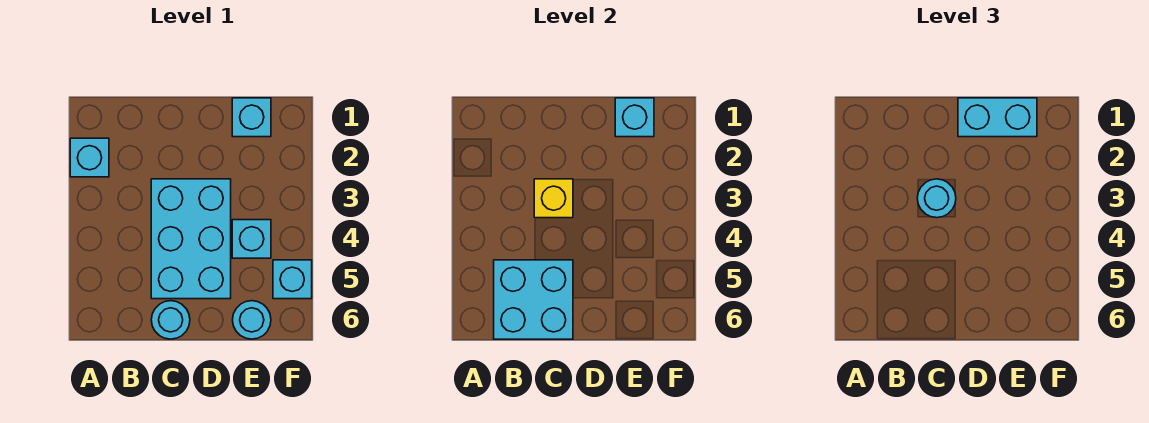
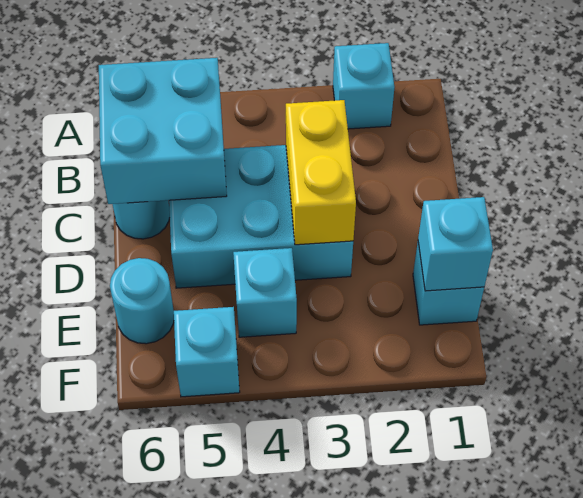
yellow 1x1 brick [534,179,573,218] -> yellow 1x2 brick [286,100,356,245]
cyan 1x1 round brick [917,179,956,218] -> none
cyan 1x2 brick [958,98,1037,137] -> none

